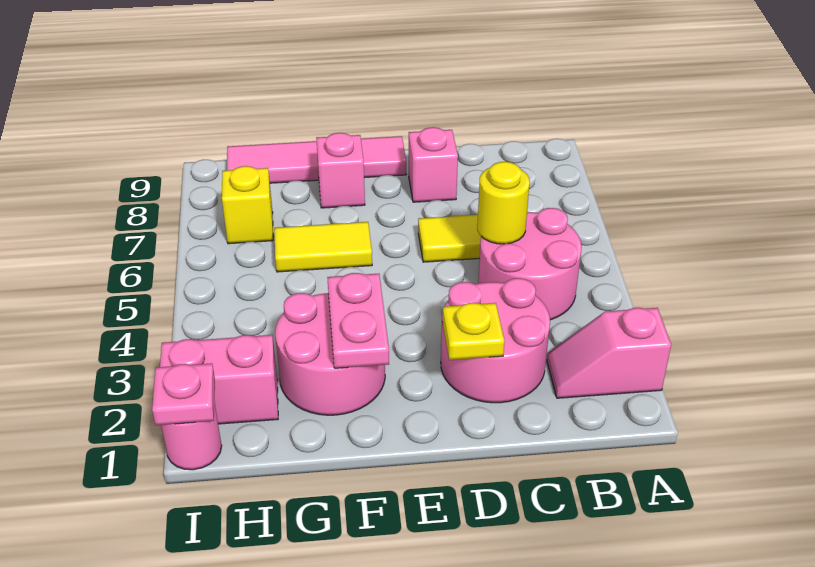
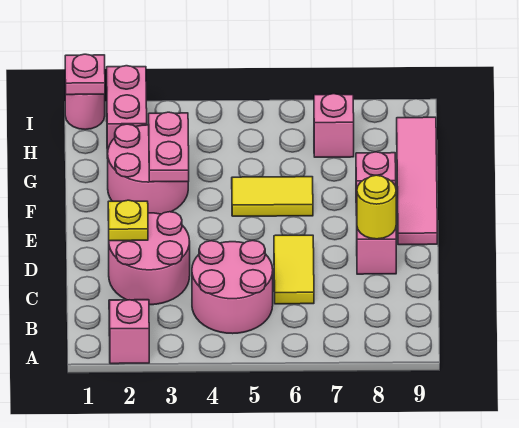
yellow 1x1 round brick [477,162,530,244] -> yellow 1x1 round brick moved to [357,175,396,239]
pink 1x2 plate [327,273,389,368] -> pink 1x2 plate turned to [149,112,189,182]
yellow 1x2 tile [274,222,372,272] -> yellow 1x2 tile turned to [232,177,313,216]
yellow 1x1 brick [222,166,273,244] -> pink 1x1 brick [314,94,354,157]

